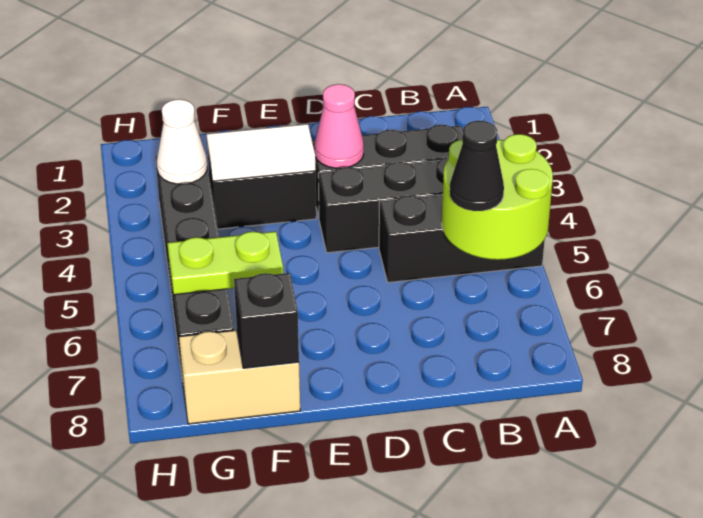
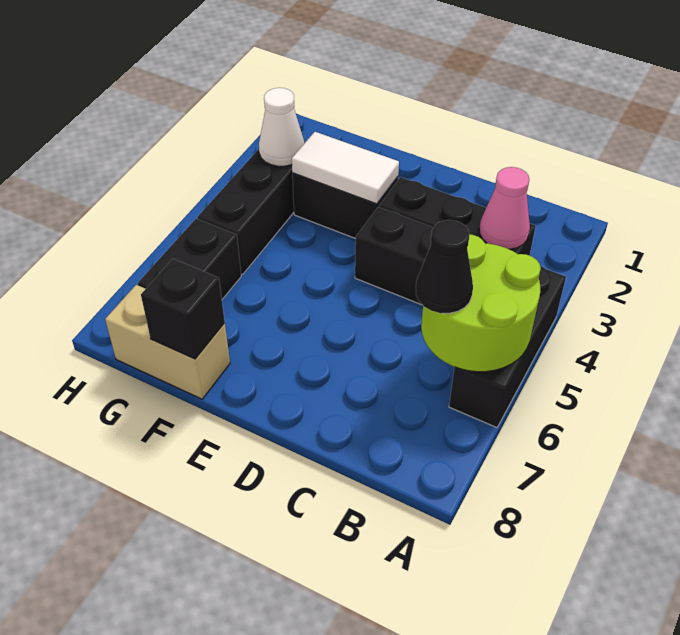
black 1x3 brick [379,195,545,283] -> black 1x3 brick turned to [449,266,566,428]
pink 1x1 cone [314,84,364,168] -> pink 1x1 cone moved to [479,167,530,249]
lime 1x2 plate [167,231,283,295] -> none

